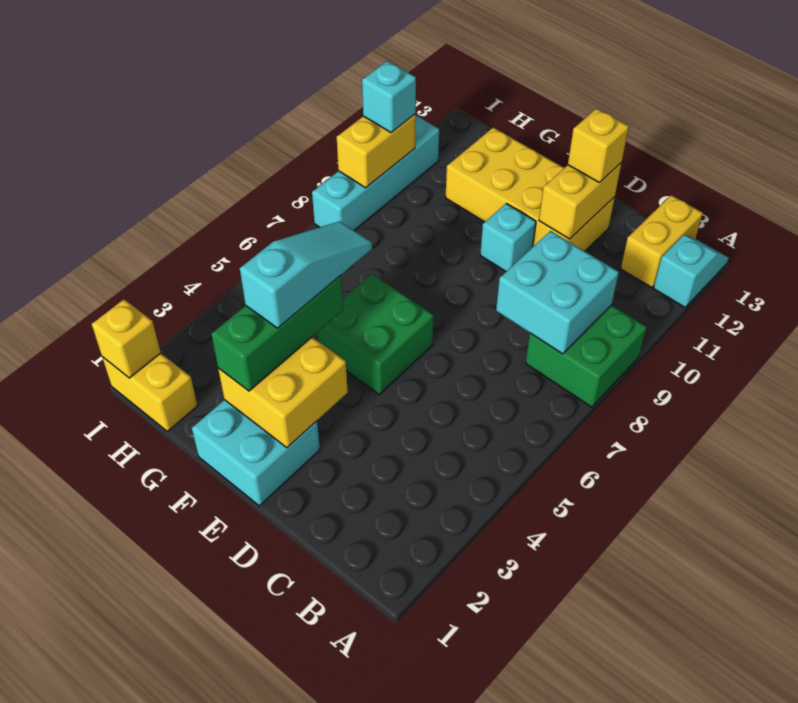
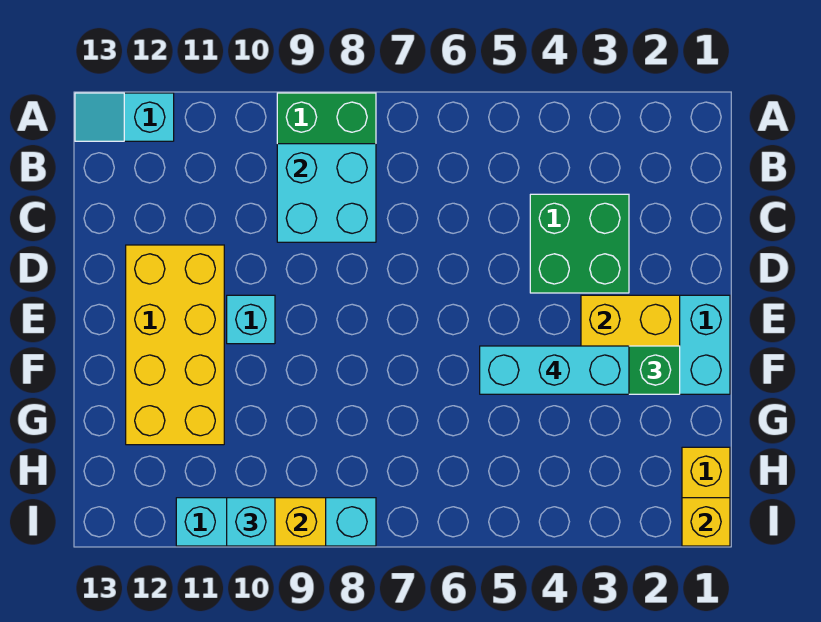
yellow 1x2 brick [621,195,703,288] -> none
yellow 1x2 brick [539,163,621,239] -> none
yellow 1x1 brick [568,109,629,182] -> none
green 2x2 brick [318,274,434,394] -> green 2x2 brick moved to [530,194,629,293]
cyan 1x3 slope [240,221,372,328] -> cyan 1x3 brick [480,346,629,394]

